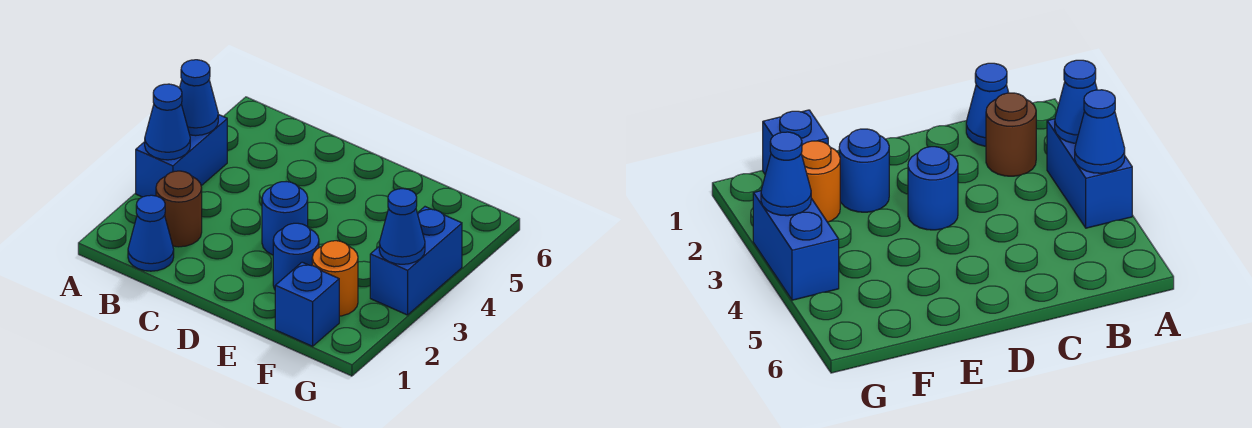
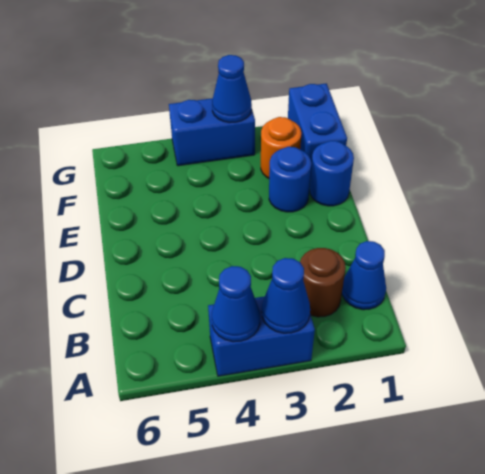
blue 1x1 round brick [262,182,308,255] -> blue 1x1 round brick moved to [310,141,354,206]
blue 1x1 brick [275,262,339,346] -> blue 1x2 brick [288,83,347,177]

